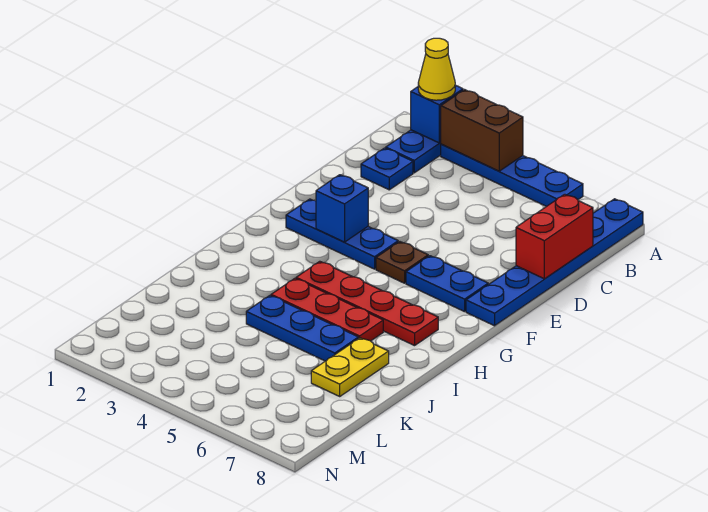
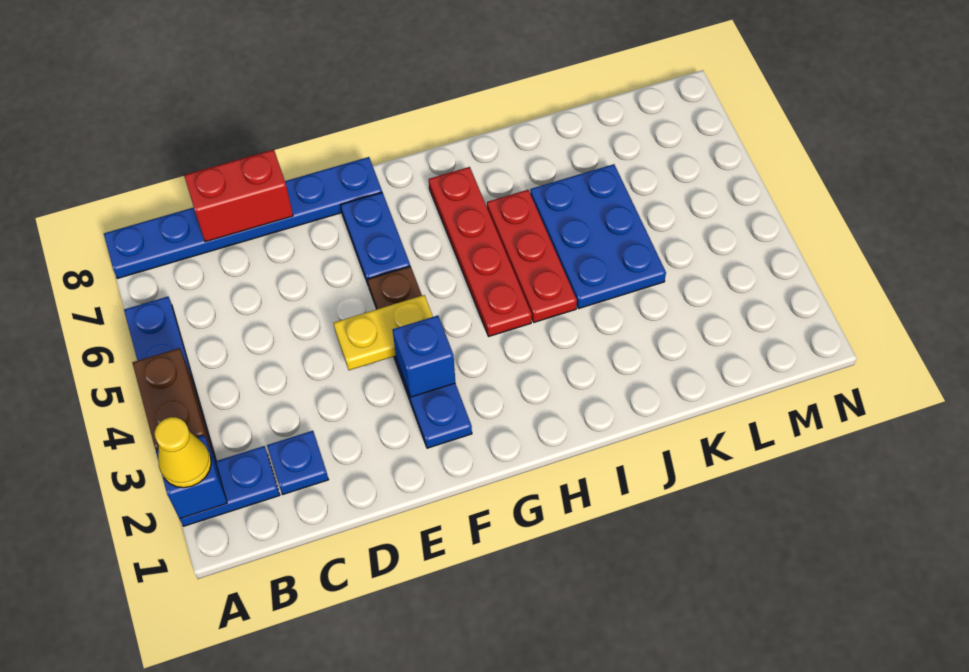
blue 1x3 plate [246,295,359,361] -> blue 2x3 plate [530,164,666,309]
yellow 1x2 plate [311,338,389,396] -> yellow 1x2 plate moved to [334,295,433,370]

